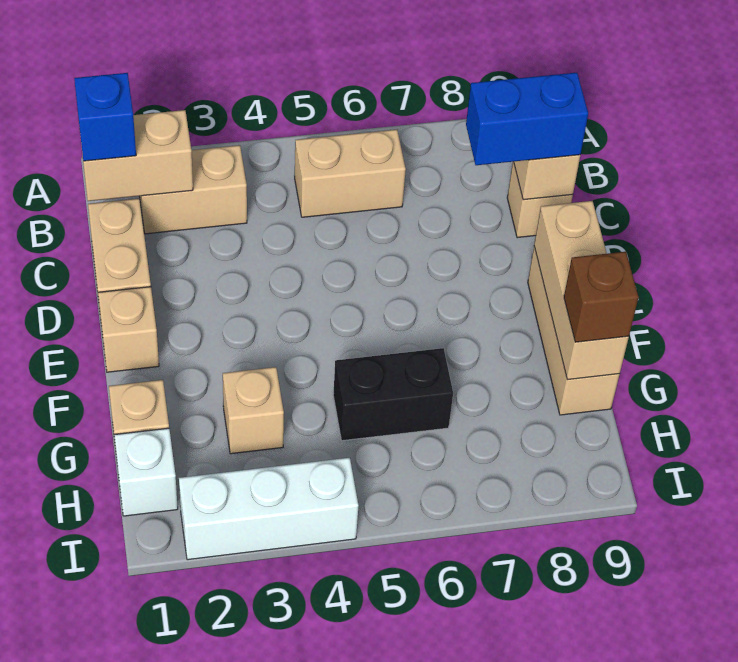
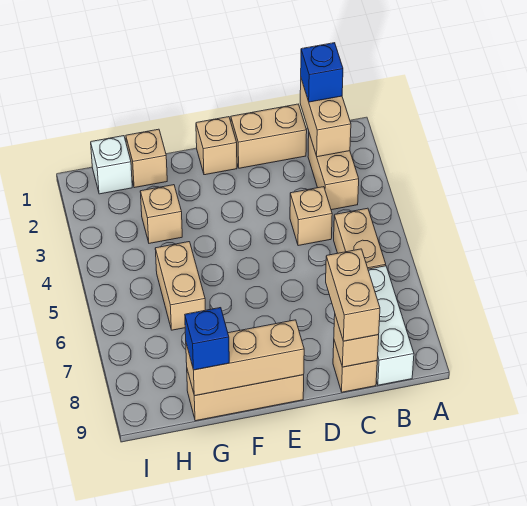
none -> tan 1x1 brick [290,187,332,246]
blue 1x2 brick [466,73,588,165] -> tan 1x2 brick [326,249,380,341]
black 1x2 brick [333,348,453,441] -> tan 1x2 brick [155,242,205,330]
brown 1x1 brick [564,252,638,342] -> blue 1x1 brick [185,308,229,370]
white 1x3 brick [179,458,358,560] -> white 1x3 brick moved to [368,266,414,385]

